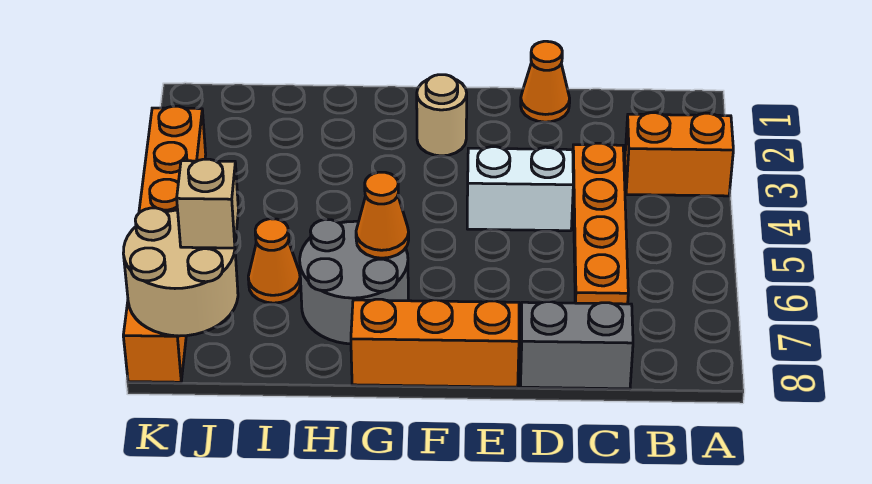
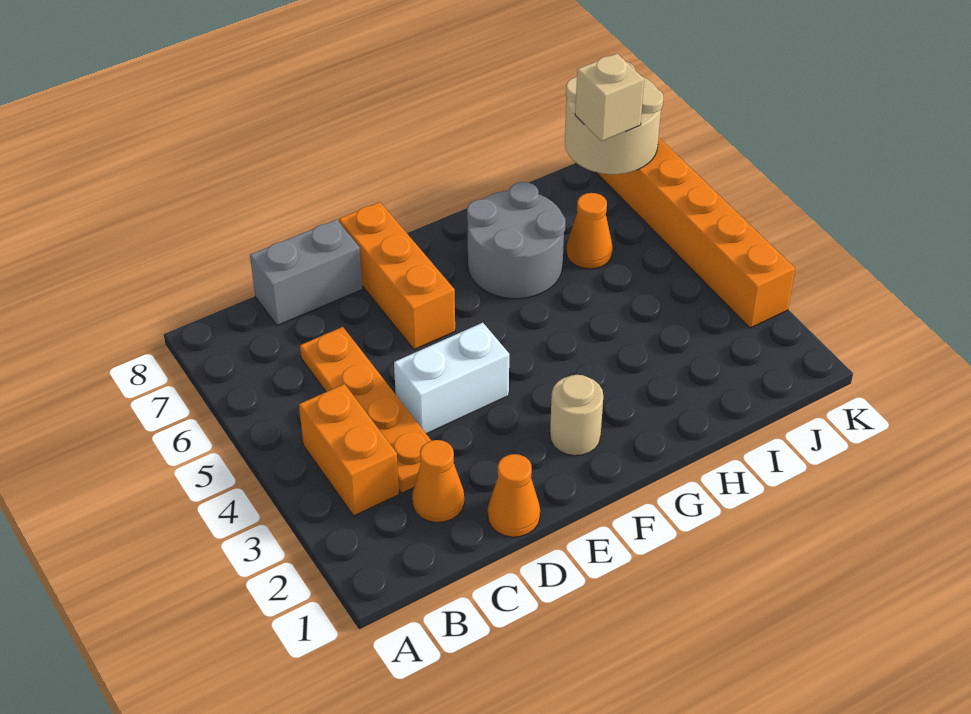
orange 1x2 brick [625,113,733,196] -> orange 1x2 brick turned to [299,384,399,516]
orange 1x3 brick [351,299,519,387] -> orange 1x3 brick turned to [339,202,455,350]
orange 1x1 cone [356,172,409,258] -> orange 1x1 cone moved to [412,440,464,523]

